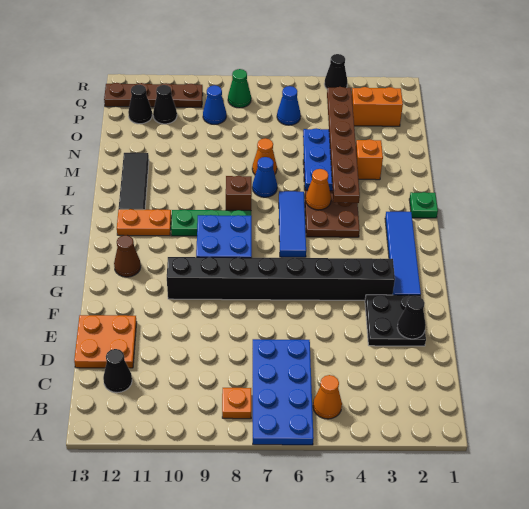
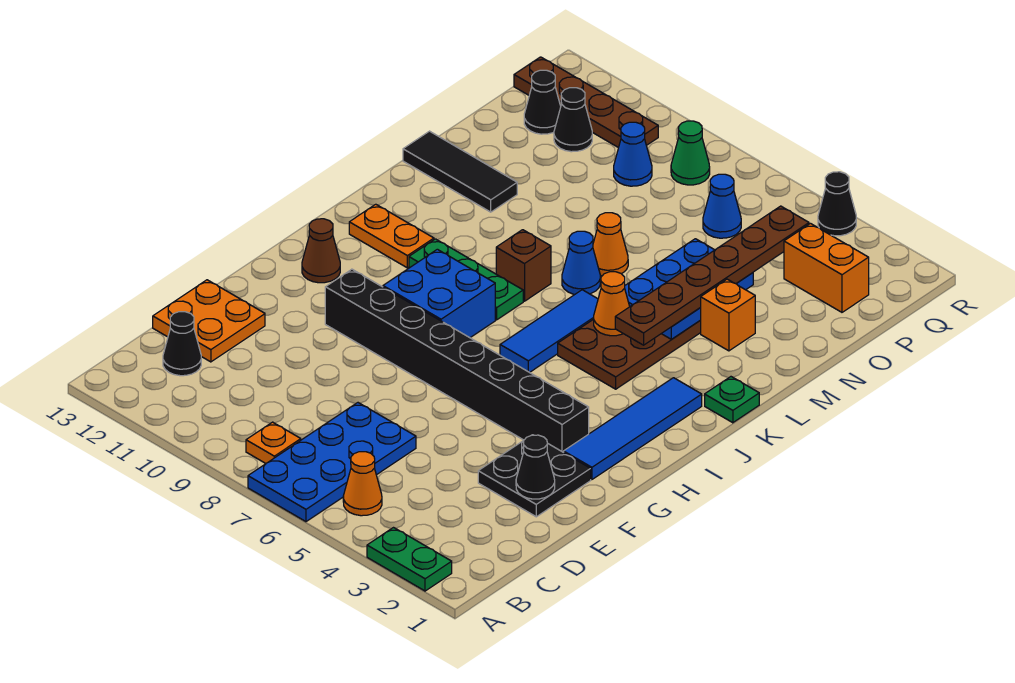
none -> green 1x2 plate [367,528,452,591]
black 1x3 tile [119,153,149,210] -> black 1x3 tile turned to [403,131,517,212]

